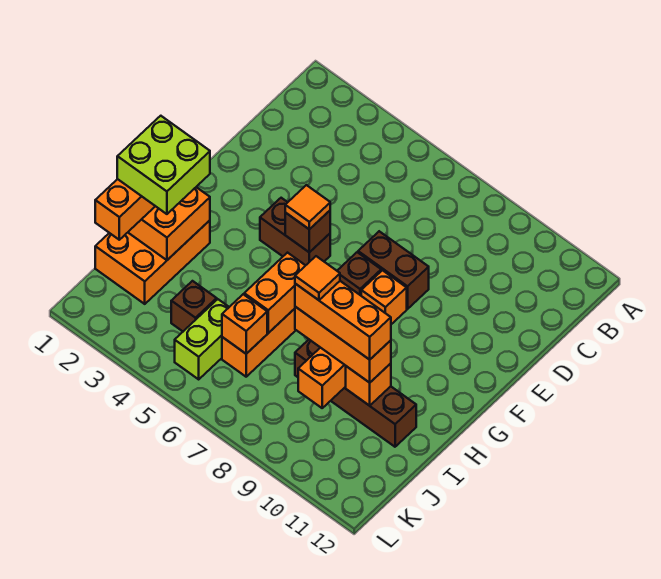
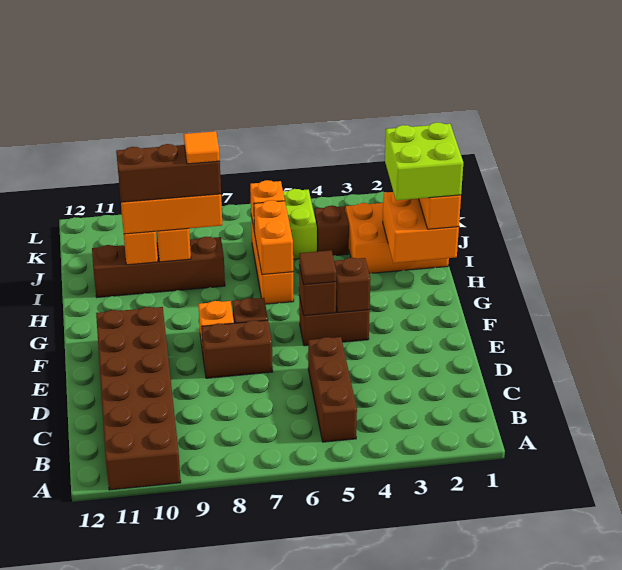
none -> brown 2x6 brick [96,307,181,490]
none -> brown 1x3 brick [308,337,357,442]
none -> brown 1x1 brick [334,258,371,312]
orange 1x1 tile [285,185,330,229] -> brown 1x1 tile [299,250,336,284]
orange 2x3 brick [95,220,210,304] -> orange 2x3 brick turned to [346,203,449,274]
orange 1x3 brick [295,281,391,360] -> brown 1x3 brick [116,144,221,202]

